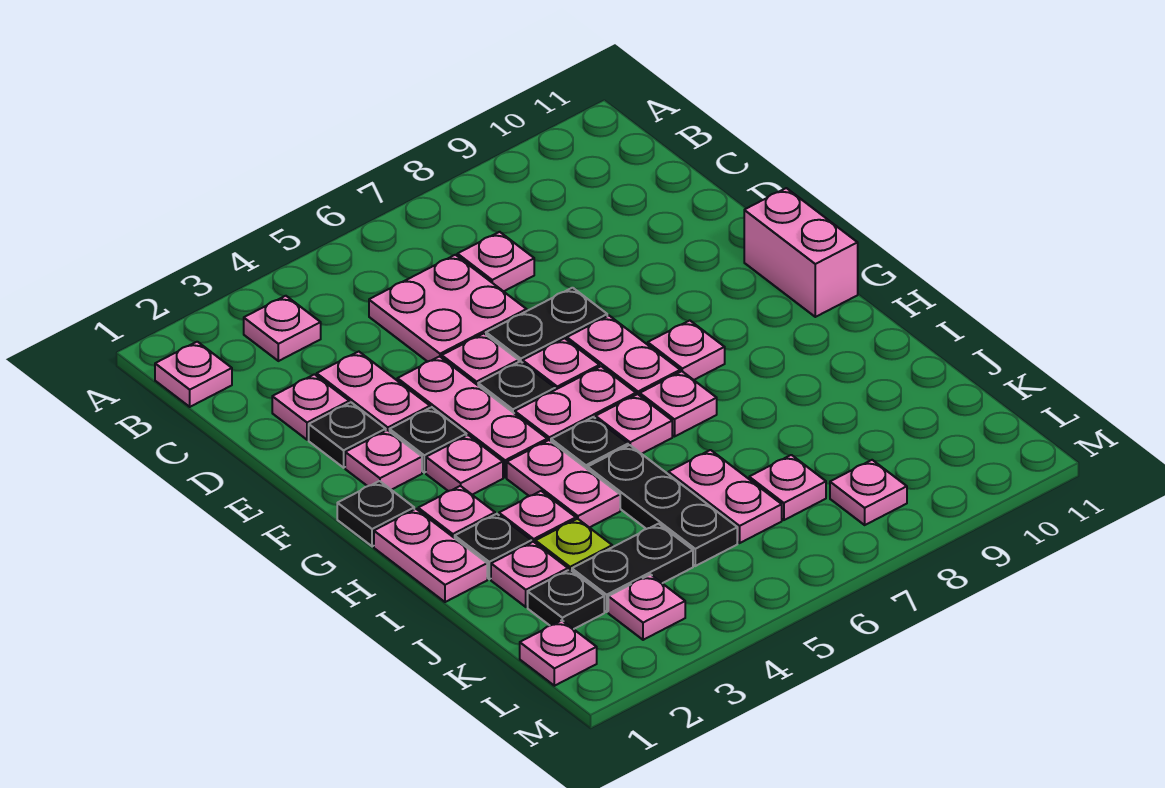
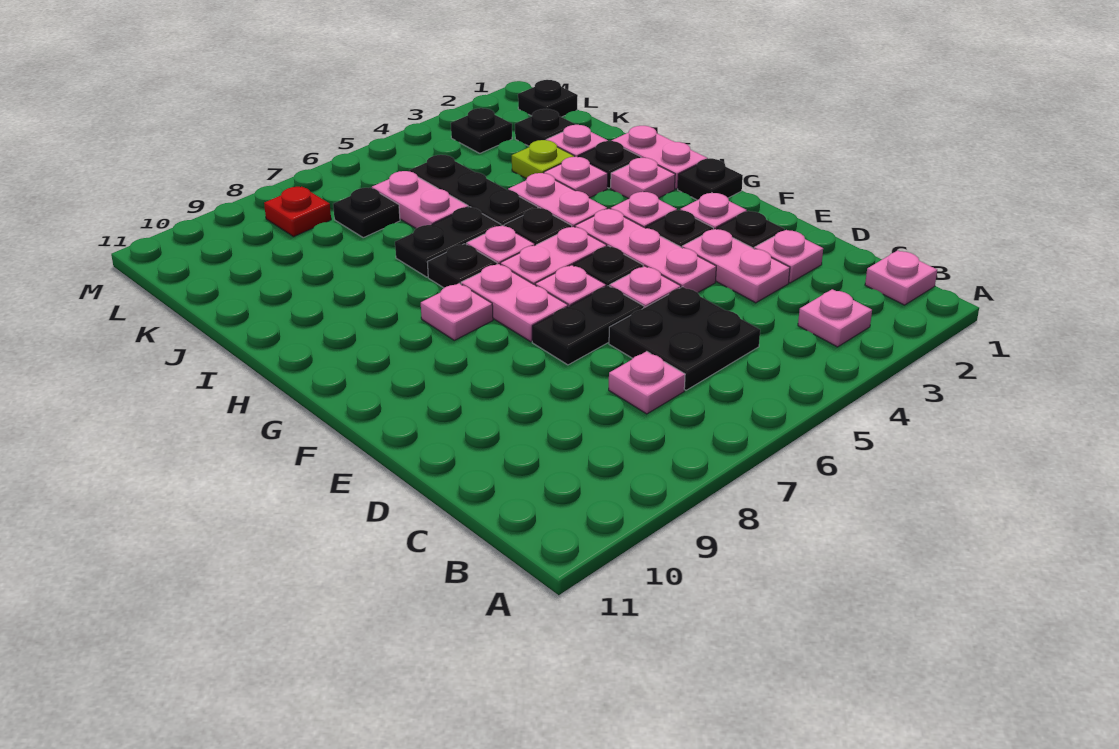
pink 2x2 plate [369,255,527,362] -> black 2x2 plate [609,287,760,390]
pink 1x2 brick [744,188,858,317] -> none
pink 1x1 plate [640,371,717,437] -> black 1x1 plate [427,244,497,288]
black 1x2 plate [572,524,693,612] -> black 1x2 plate moved to [395,207,501,277]
pink 1x1 plate [749,455,826,520] -> black 1x1 plate [333,188,400,238]
pink 1x1 plate [520,620,597,686] -> black 1x1 plate [518,80,578,117]
pink 1x1 plate [608,575,685,640] -> black 1x1 plate [451,108,512,153]
pink 1x1 plate [830,460,907,525] -> red 1x1 plate [264,187,331,237]

